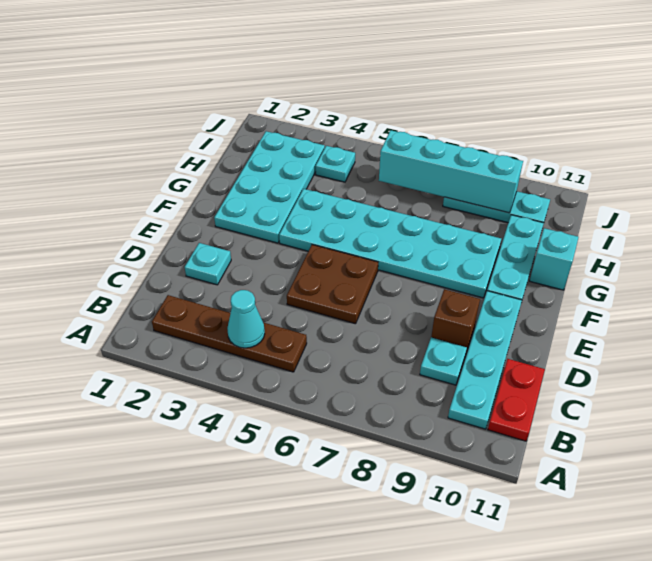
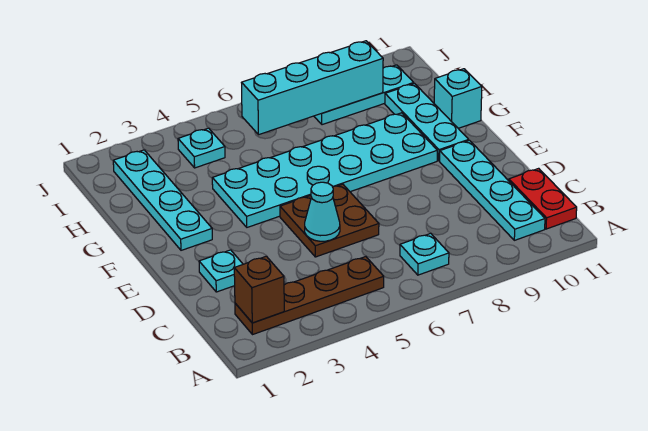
cyan 1x1 cone [227,290,265,348] -> cyan 1x1 cone moved to [305,182,340,241]
cyan 1x1 plate [420,337,467,385] -> cyan 1x1 plate moved to [400,233,449,275]
brown 1x1 brick [431,289,480,352] -> brown 1x1 brick moved to [234,256,284,323]
cyan 2x4 plate [214,131,325,243] -> cyan 1x4 plate [113,150,212,250]

